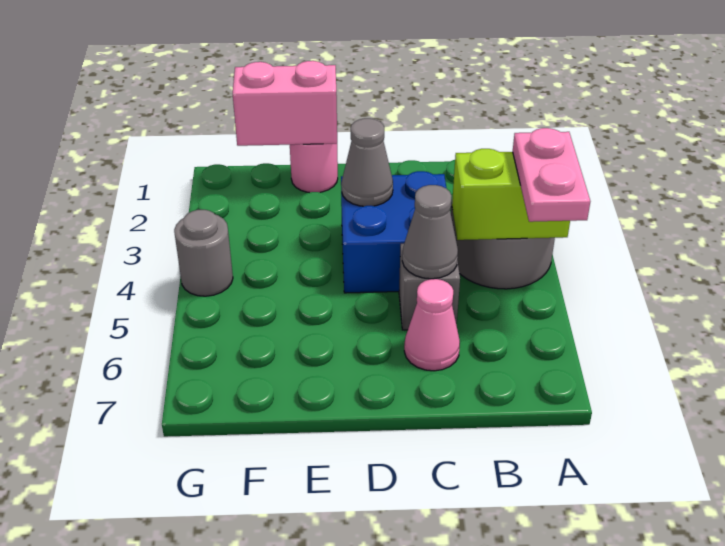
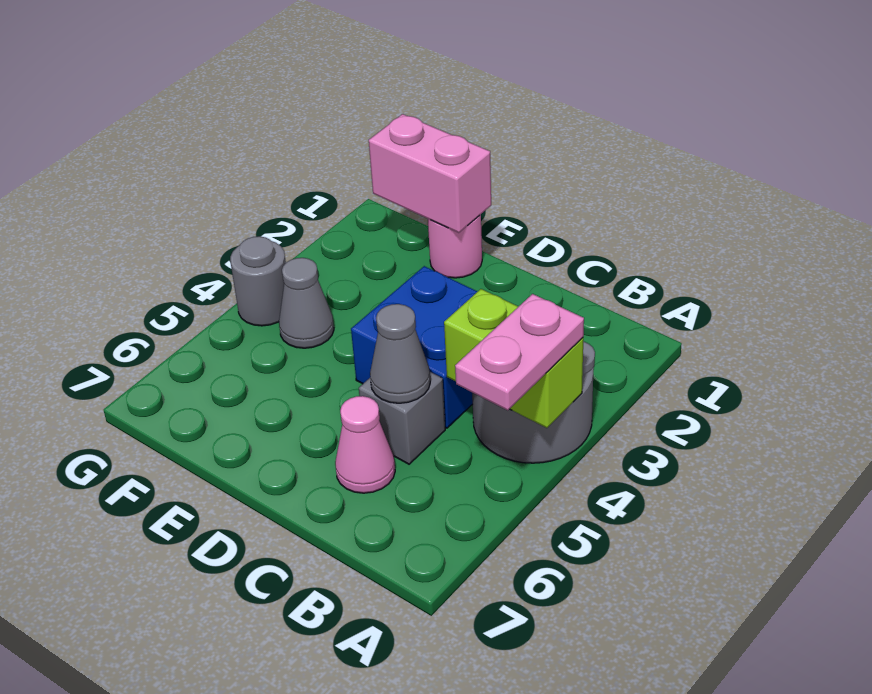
grey 1x1 cone [341,118,393,206] -> grey 1x1 cone moved to [279,258,334,348]

